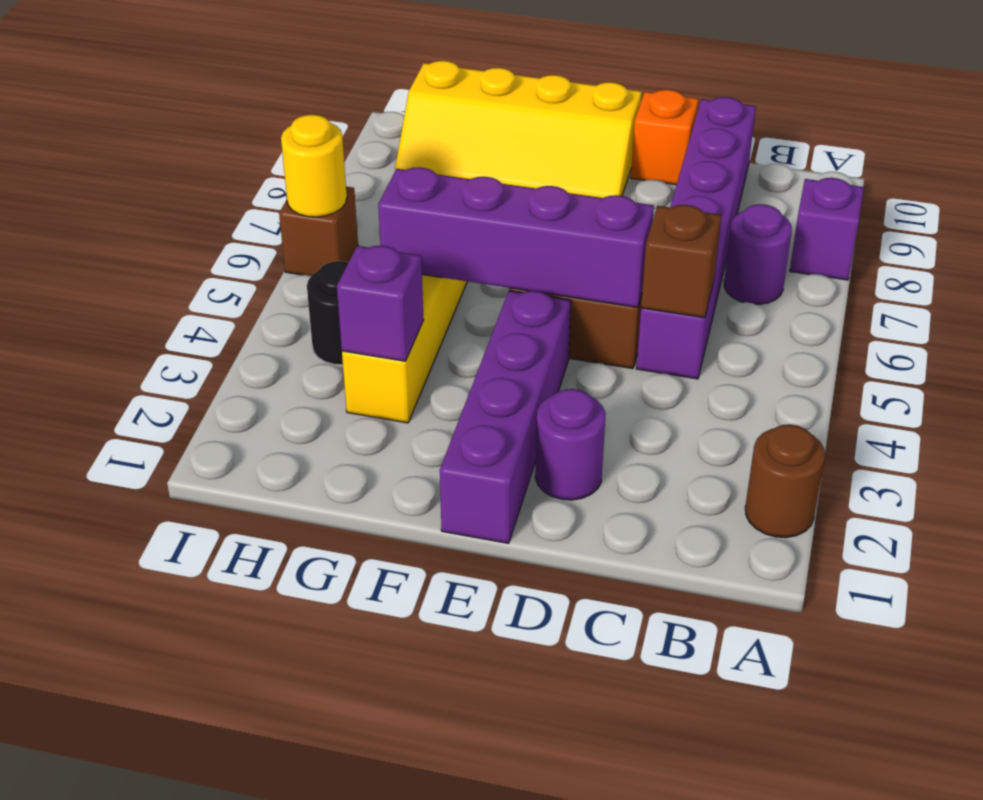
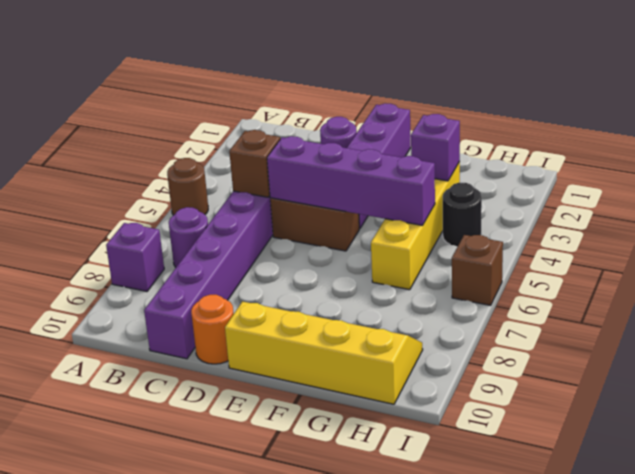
brown 1x1 round brick [745,424,825,538] -> brown 1x1 round brick moved to [167,158,208,215]
orange 1x1 brick [631,90,698,185] -> orange 1x1 round brick [191,295,234,364]
yellow 1x1 round brick [281,115,347,217] -> none

